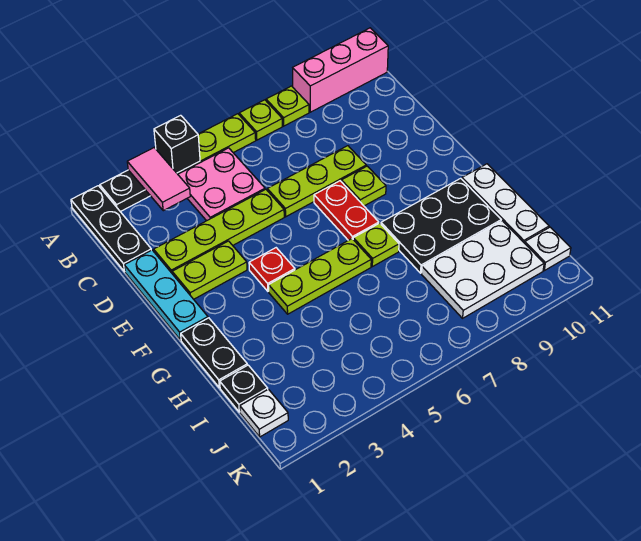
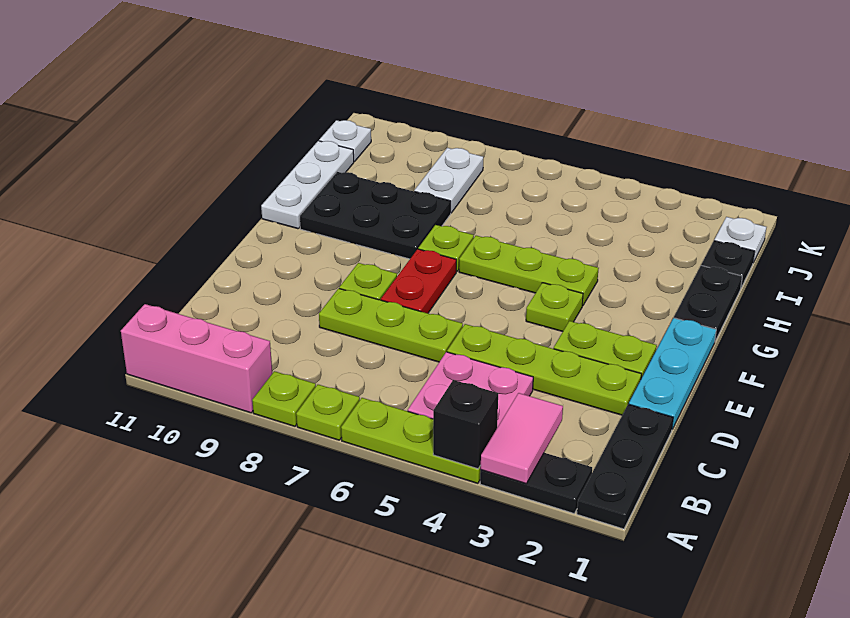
red 1x1 plate [249,248,295,291] -> lime 1x1 plate [526,283,583,332]
white 2x3 plate [422,221,544,318] -> white 1x2 plate [414,148,483,213]

